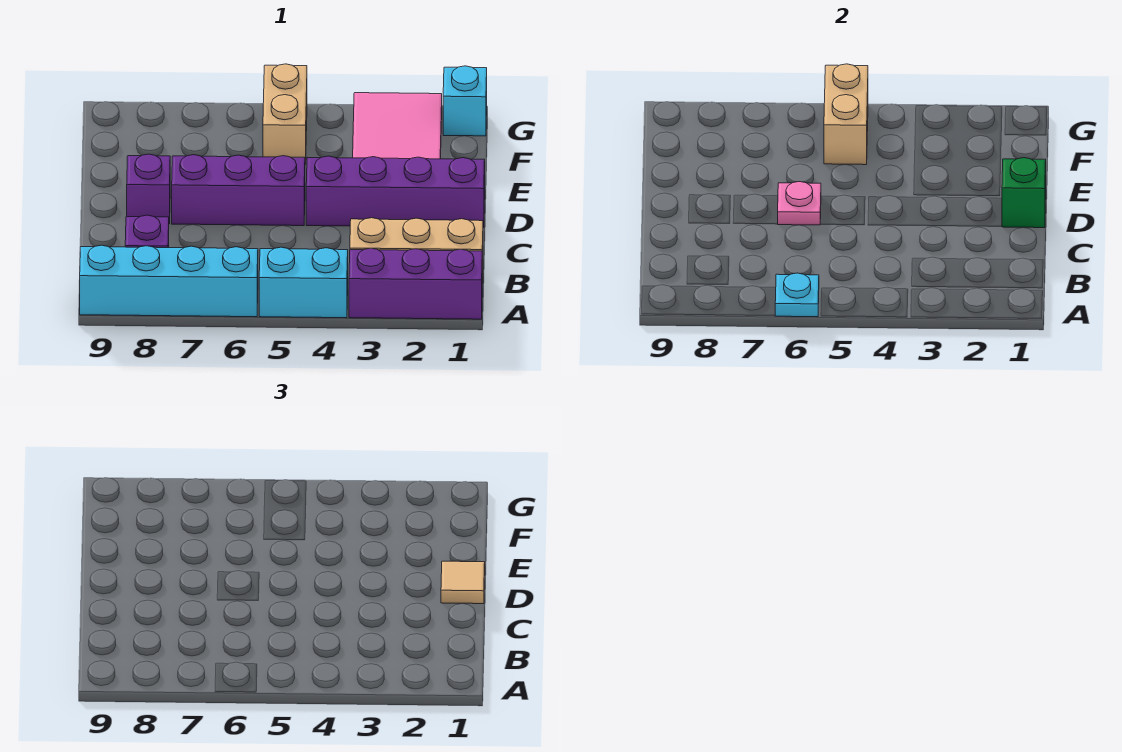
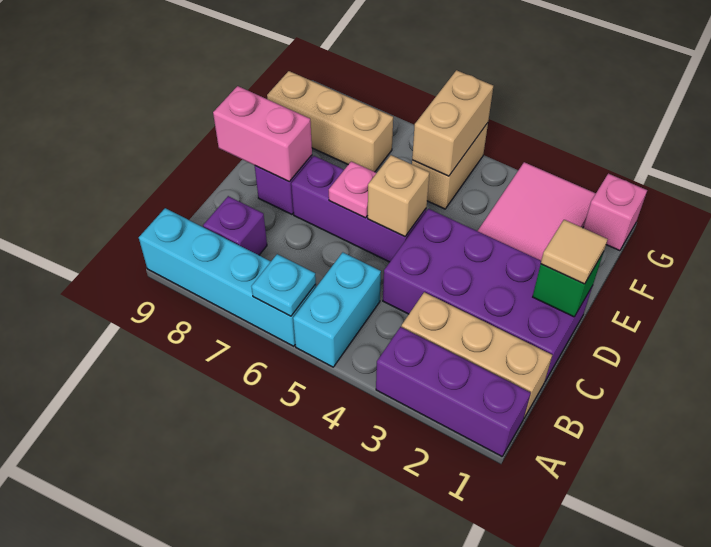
cyan 1x2 brick [259,247,348,318] -> cyan 1x2 brick turned to [293,252,381,367]
purple 1x4 brick [306,156,485,228] -> purple 2x4 brick [383,209,592,381]
none -> tan 1x1 brick [368,155,429,237]
none -> pink 1x2 brick [213,86,312,182]
none -> tan 1x3 brick [267,71,393,172]
cyan 1x1 brick [443,66,487,136] -> pink 1x1 brick [584,174,647,251]

